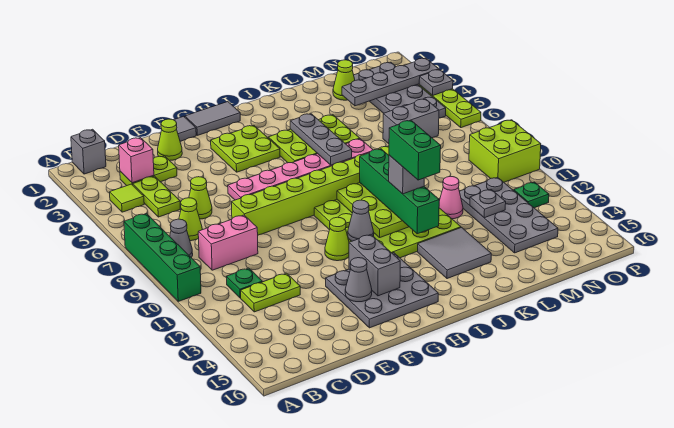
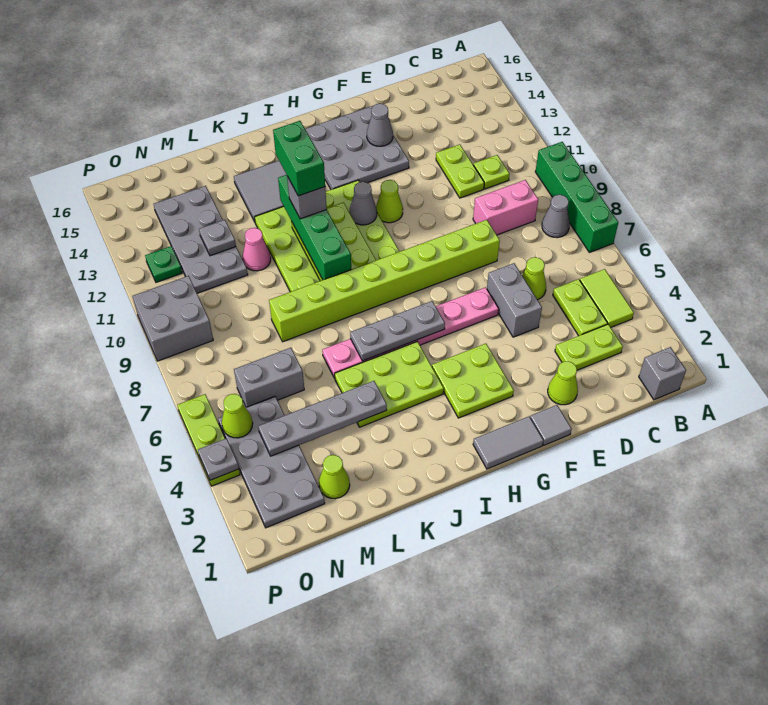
lime 1x1 tile [110,184,144,212] -> lime 1x2 tile [580,269,634,327]
pink 1x1 brick [119,138,154,183] -> none
lime 1x1 cone [179,198,202,241] -> lime 1x1 cone moved to [222,394,253,438]
green 1x1 plate [227,268,262,298] -> lime 1x1 plate [474,155,510,189]
lime 1x2 plate [241,273,300,312] -> lime 1x2 plate turned to [436,144,484,198]
grey 1x2 brick [349,235,400,296] -> grey 1x2 brick moved to [487,263,542,337]
grey 1x3 plate [290,114,352,165] -> grey 1x3 plate turned to [350,301,445,361]
grey 1x4 plate [342,58,439,106] -> grey 1x4 plate moved to [258,381,387,456]
lime 2x2 brick [469,120,541,182] -> grey 2x2 brick [132,276,213,361]

